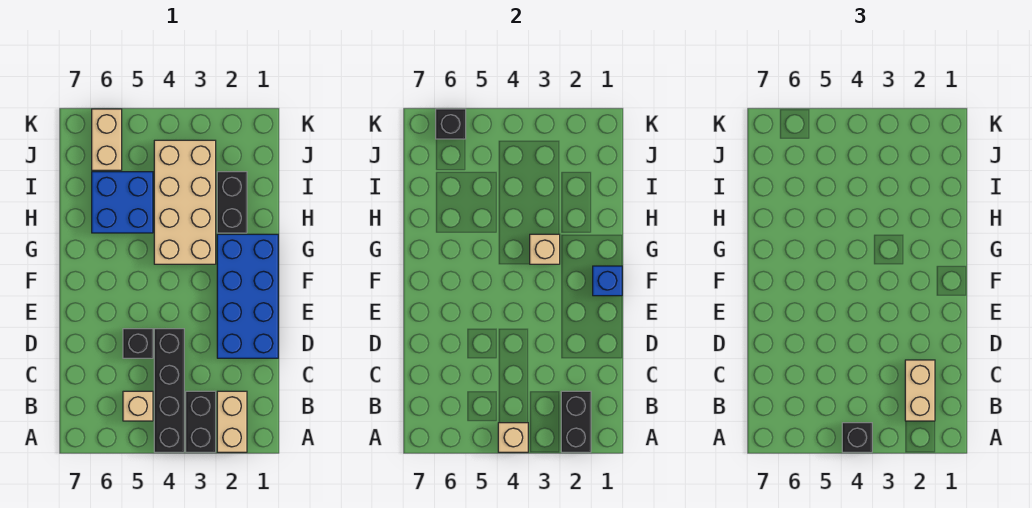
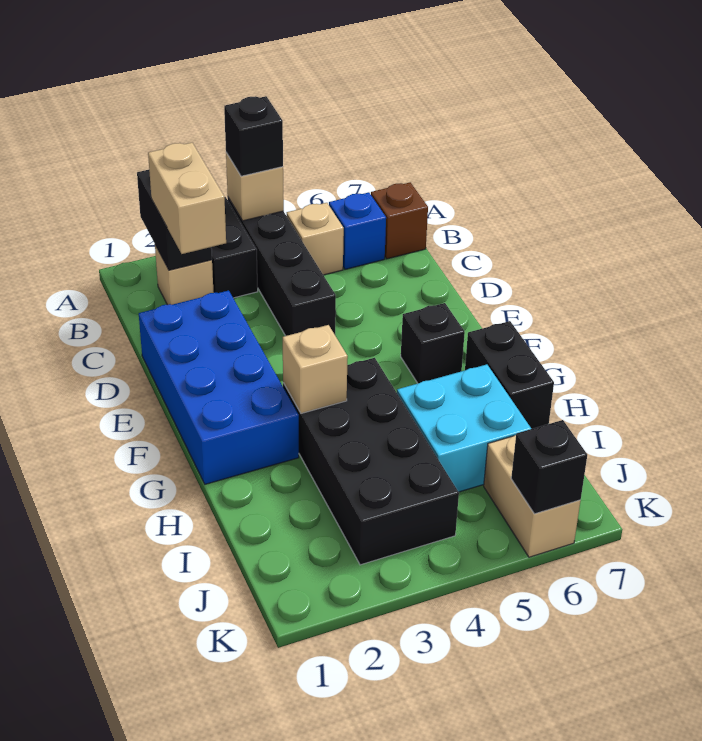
tan 1x2 brick [217,391,247,452] -> tan 1x1 brick [155,245,214,305]
none -> brown 1x1 brick [371,182,428,259]
black 1x1 brick [123,329,153,358] -> black 1x1 brick moved to [401,303,465,383]
blue 1x1 brick [593,266,622,296] -> blue 1x1 brick moved to [329,192,386,269]
tan 2x4 brick [154,140,216,264] -> black 2x4 brick [283,358,459,565]
black 1x2 brick [217,172,247,233] -> black 1x2 brick moved to [465,321,554,429]
blue 2x2 brick [92,172,153,233] -> cyan 2x2 brick [397,364,531,492]

